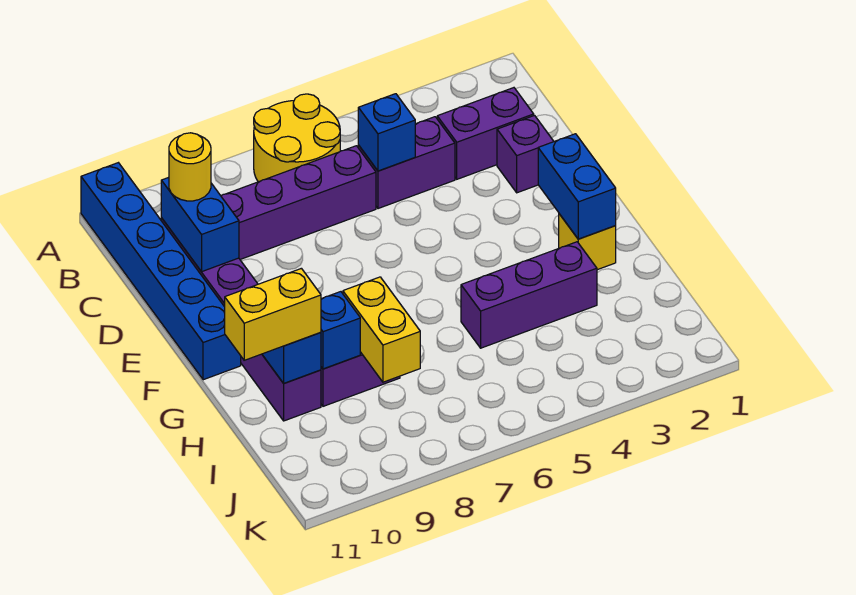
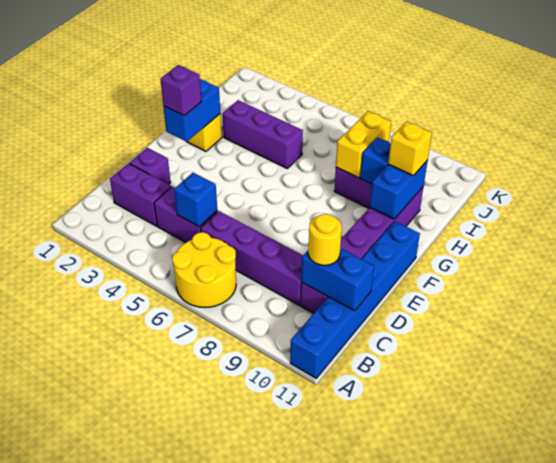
blue 1x2 brick [161,177,239,272] -> blue 1x2 brick turned to [301,248,374,311]
none -> purple 1x1 brick [160,65,202,116]
yellow 1x2 brick [225,268,321,360] -> yellow 1x1 brick [388,121,432,176]

